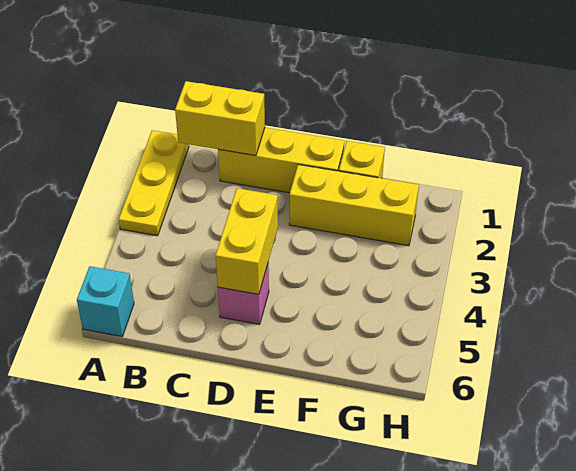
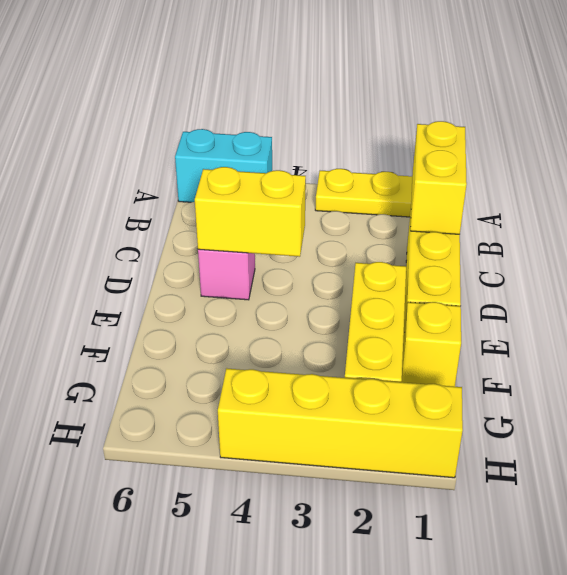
cyan 1x1 brick [77,266,134,336] -> cyan 1x2 brick [175,129,272,202]
none -> yellow 1x4 brick [218,368,463,478]

